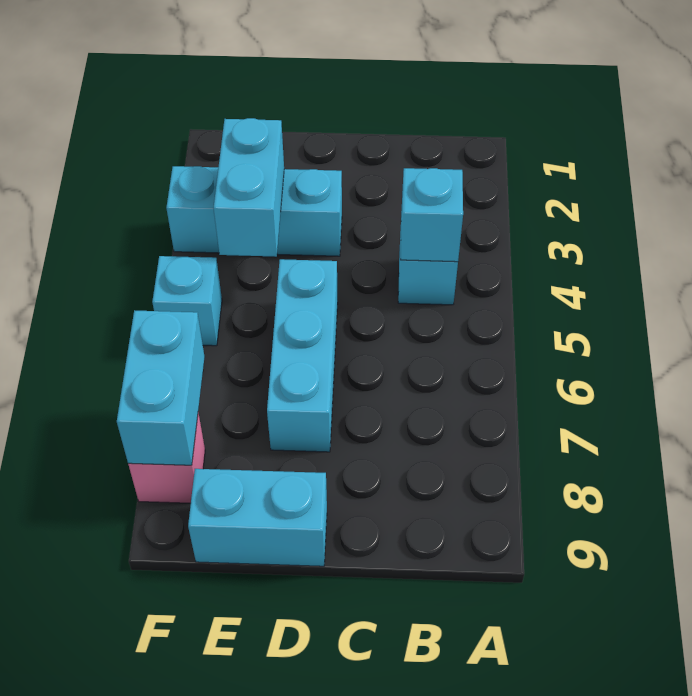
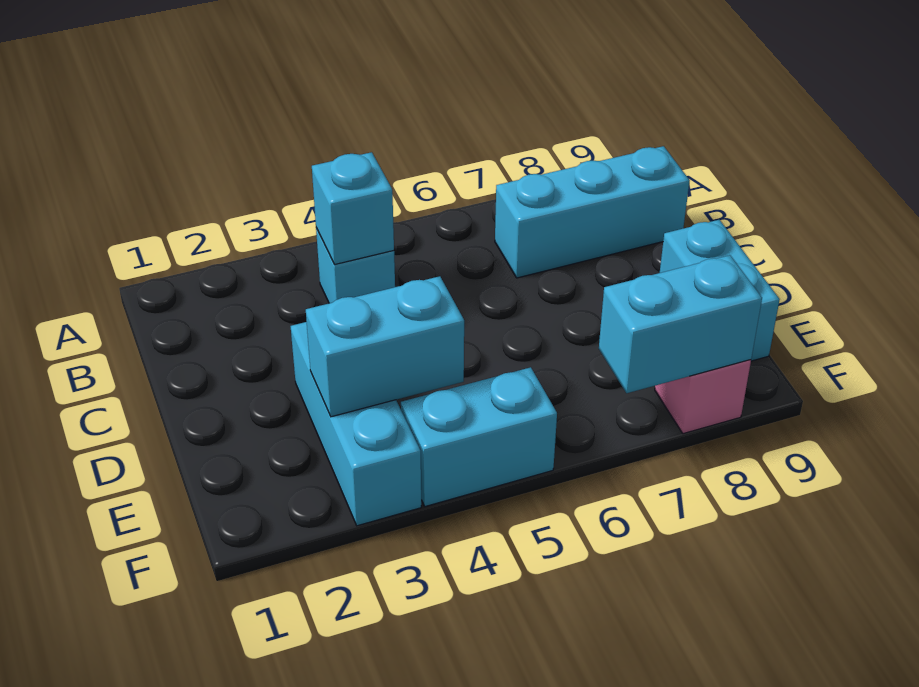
cyan 1x3 brick [267,259,338,452] -> cyan 1x3 brick moved to [495,146,690,278]
cyan 1x1 brick [152,256,222,346] -> cyan 1x2 brick [401,367,557,506]

